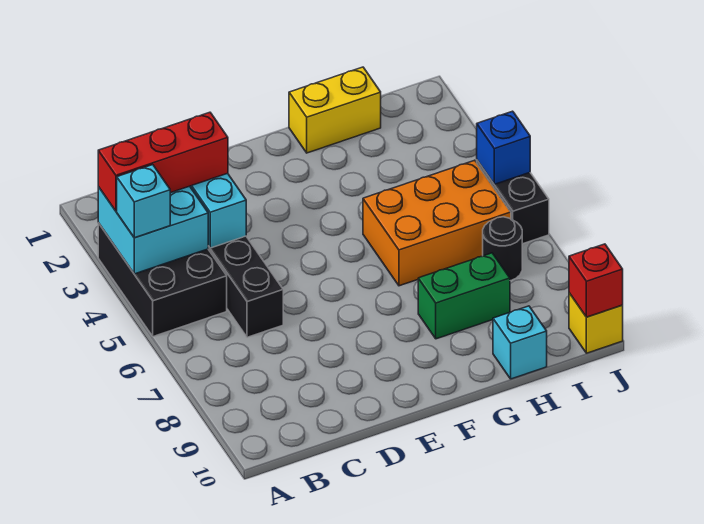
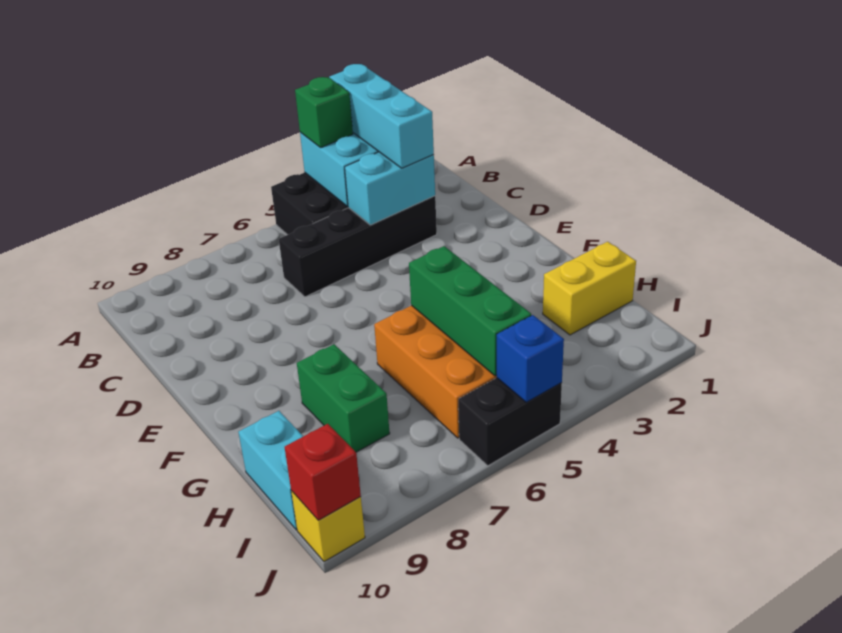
red 1x3 brick [98,112,228,211] -> cyan 1x3 brick [330,64,434,168]
cyan 1x1 brick [117,165,170,238] -> green 1x1 brick [295,77,353,147]
yellow 1x2 brick [289,67,381,153] -> yellow 1x2 brick turned to [543,242,636,335]
none -> green 1x3 brick [409,246,531,376]
cyan 1x1 brick [493,306,547,379] -> cyan 1x2 brick [238,411,303,530]
black 1x1 round brick [483,217,522,281] -> none

